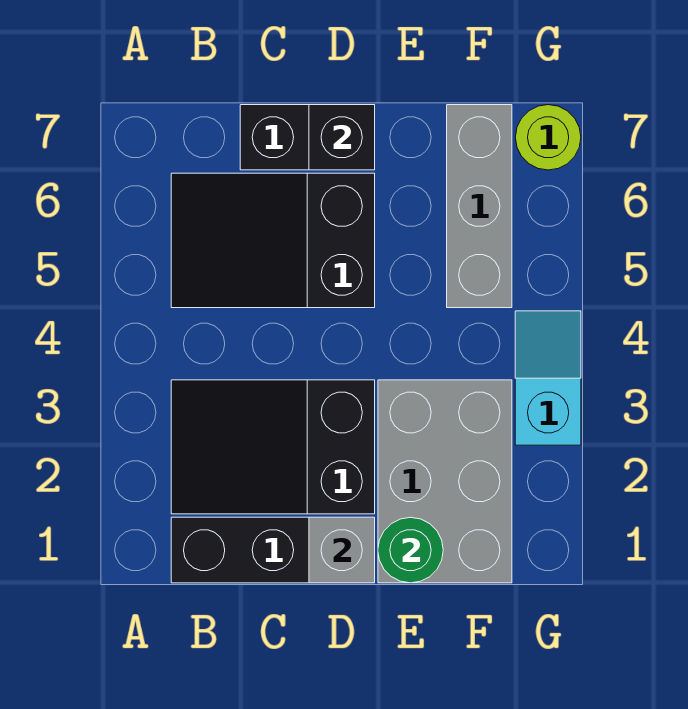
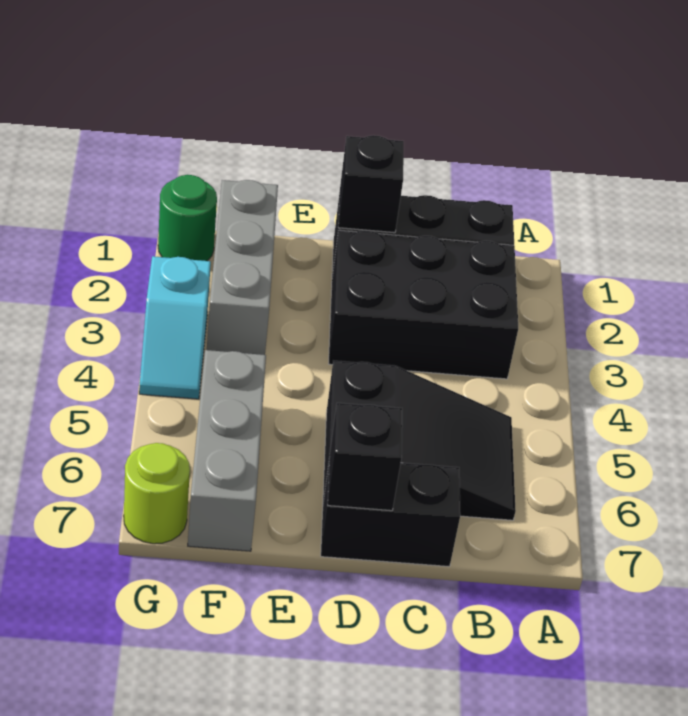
black 2x3 slope [171,380,375,514] -> black 2x3 brick [329,230,518,379]
grey 1x1 brick [309,517,375,583] -> black 1x1 brick [338,135,404,233]
grey 2x3 brick [378,380,512,583] -> grey 1x3 brick [207,180,278,355]
green 1x1 round brick [378,517,443,583] -> green 1x1 round brick moved to [158,175,217,261]

